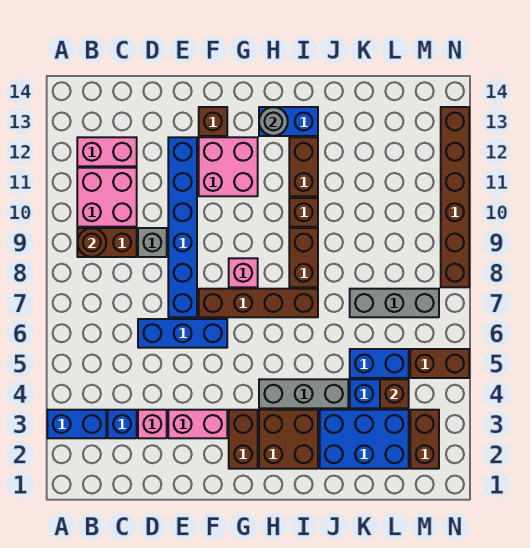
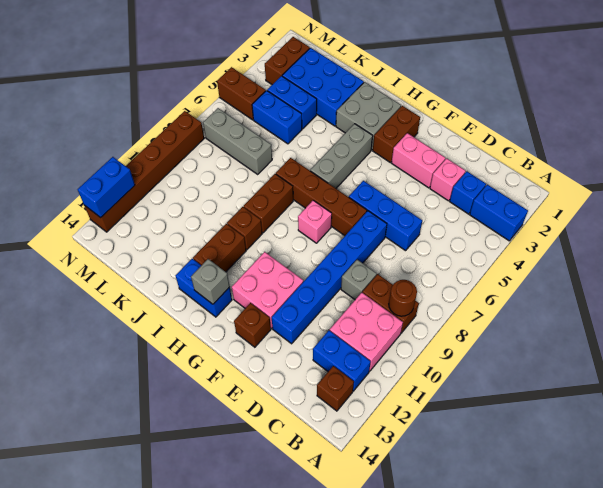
pink 1x2 brick [77,137,137,166] -> blue 1x2 brick [313,330,371,391]
brown 2x2 brick [259,410,318,469] -> grey 2x2 brick [336,82,401,150]
grey 1x3 brick [259,379,348,408] -> grey 1x3 brick turned to [310,124,373,188]
grey 1x1 round brick [259,107,288,136] -> grey 1x1 brick [191,259,230,304]
brown 1x1 brick [380,379,409,408] -> brown 1x1 brick moved to [317,366,354,411]
none -> blue 1x2 brick [78,157,135,218]

